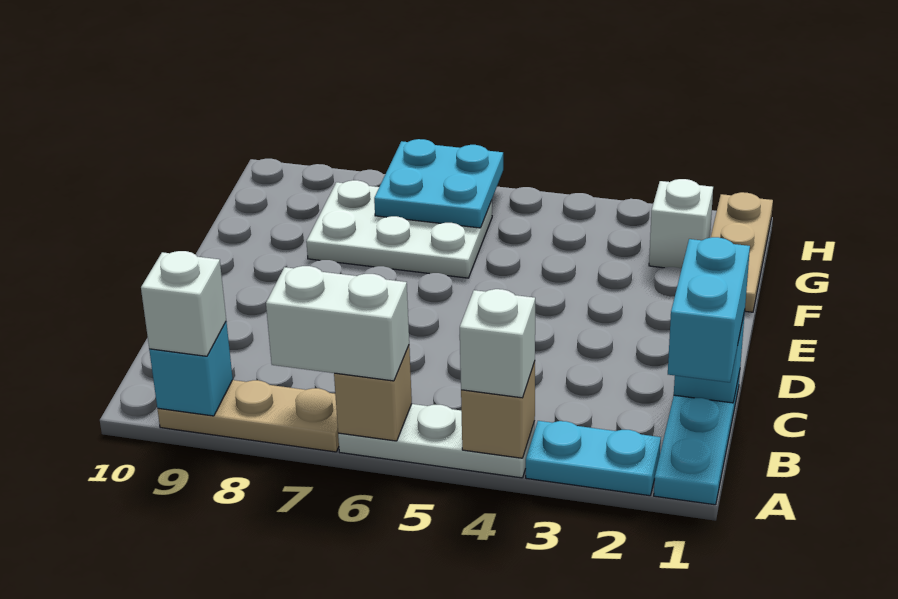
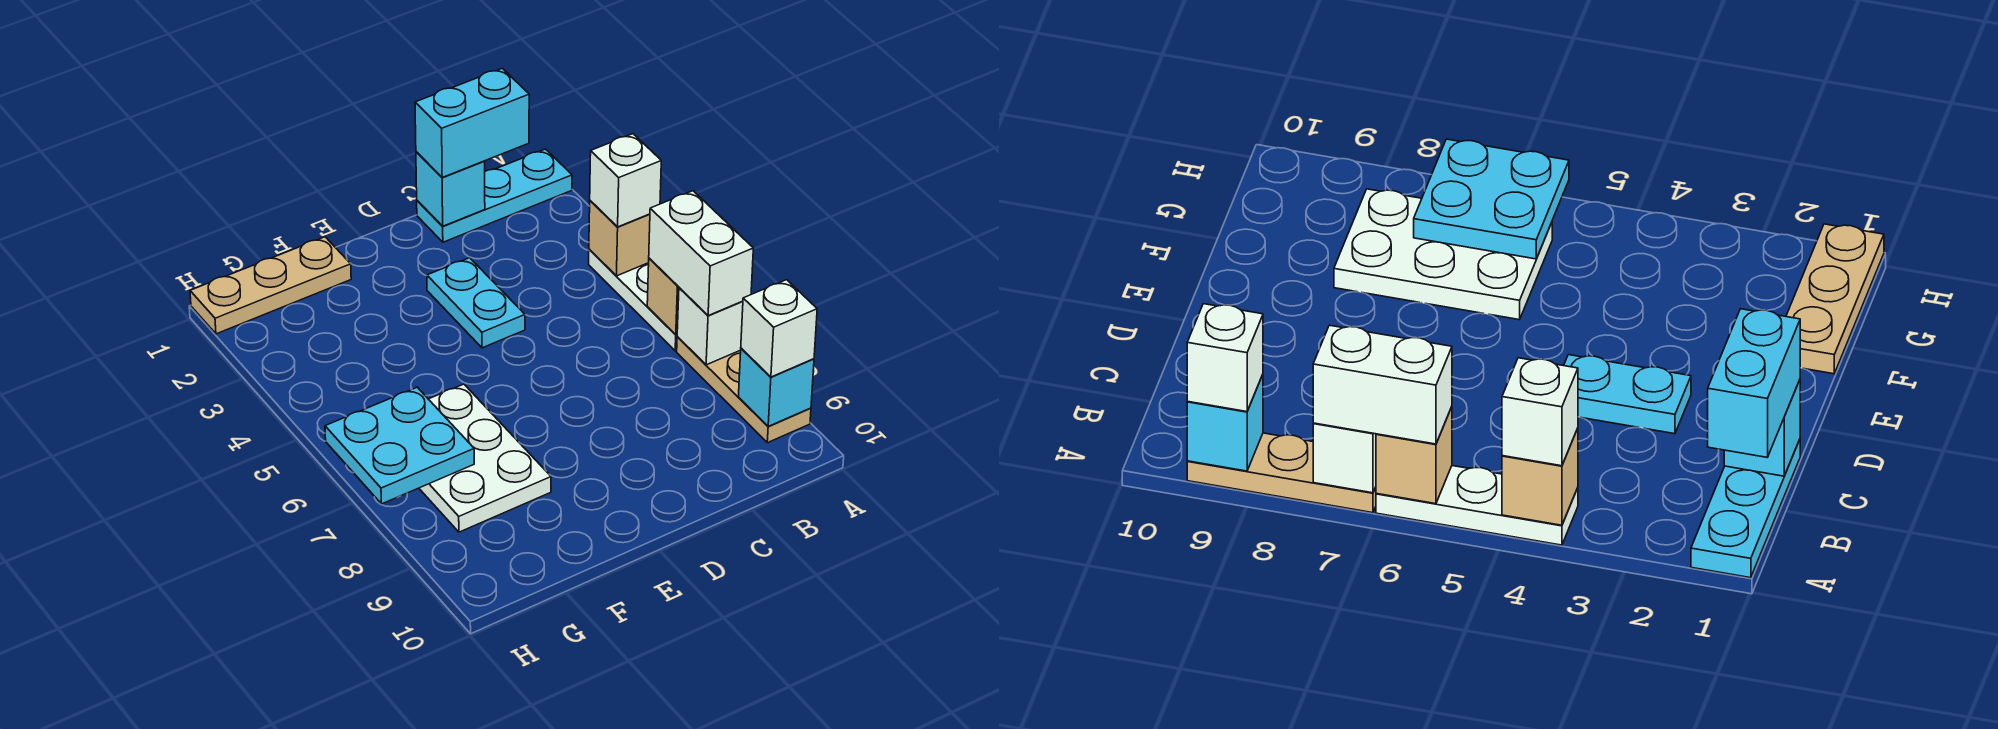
cyan 1x2 plate [526,421,661,496] -> cyan 1x2 plate moved to [427,258,525,348]
white 1x1 brick [649,179,713,269] -> white 1x1 brick moved to [677,288,743,365]

